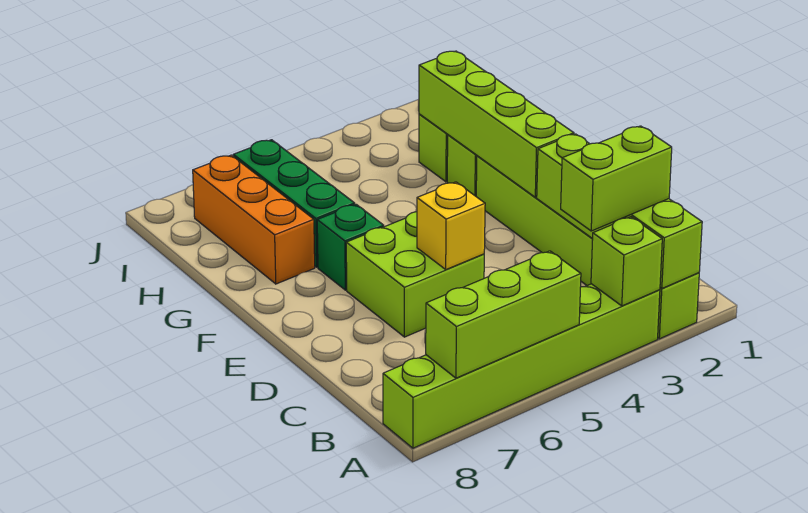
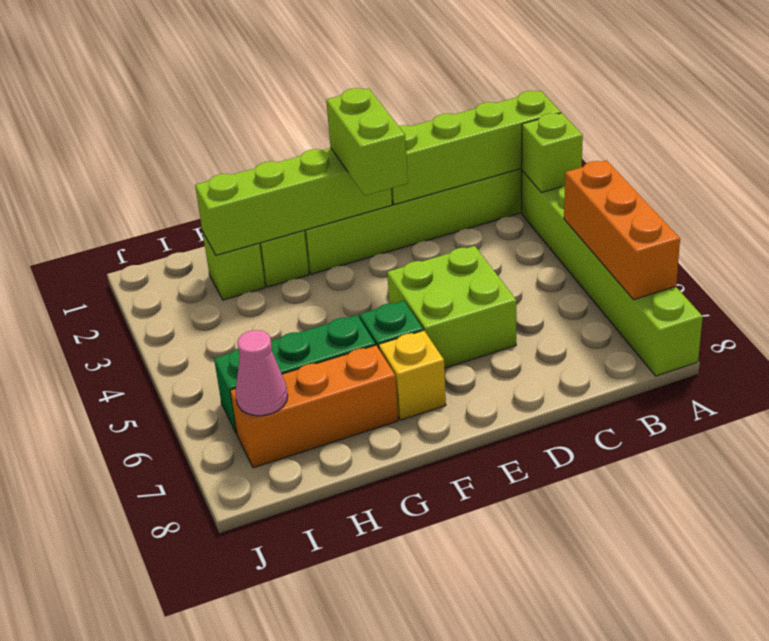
lime 1x3 brick [426,251,581,378] -> orange 1x3 brick [564,160,680,299]
lime 1x2 brick [561,126,672,231] -> lime 1x2 brick moved to [326,88,408,196]
yellow 1x1 brick [417,182,485,269] -> yellow 1x1 brick moved to [379,330,446,420]
none -> pink 1x1 cone [235,330,288,416]

